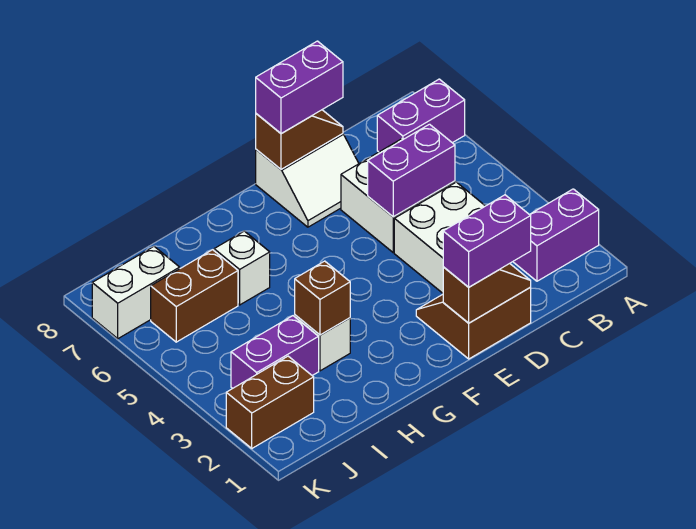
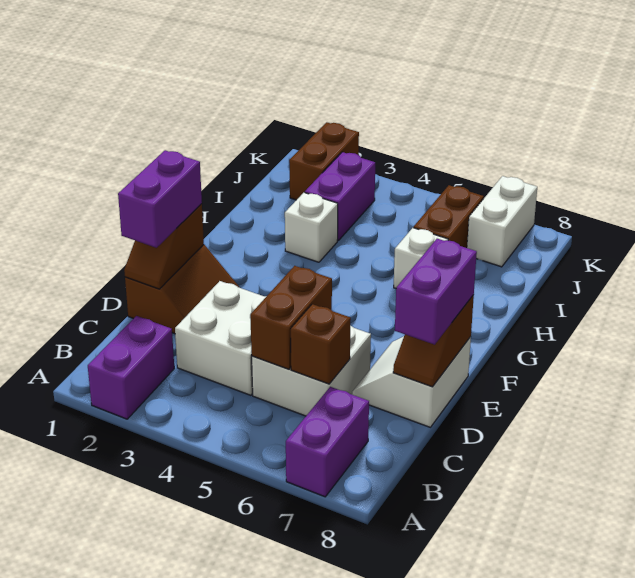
purple 1x2 brick [368,124,455,217] -> brown 1x2 brick [250,266,332,369]
brown 1x1 brick [295,261,350,335] -> brown 1x1 brick moved to [291,304,351,384]

